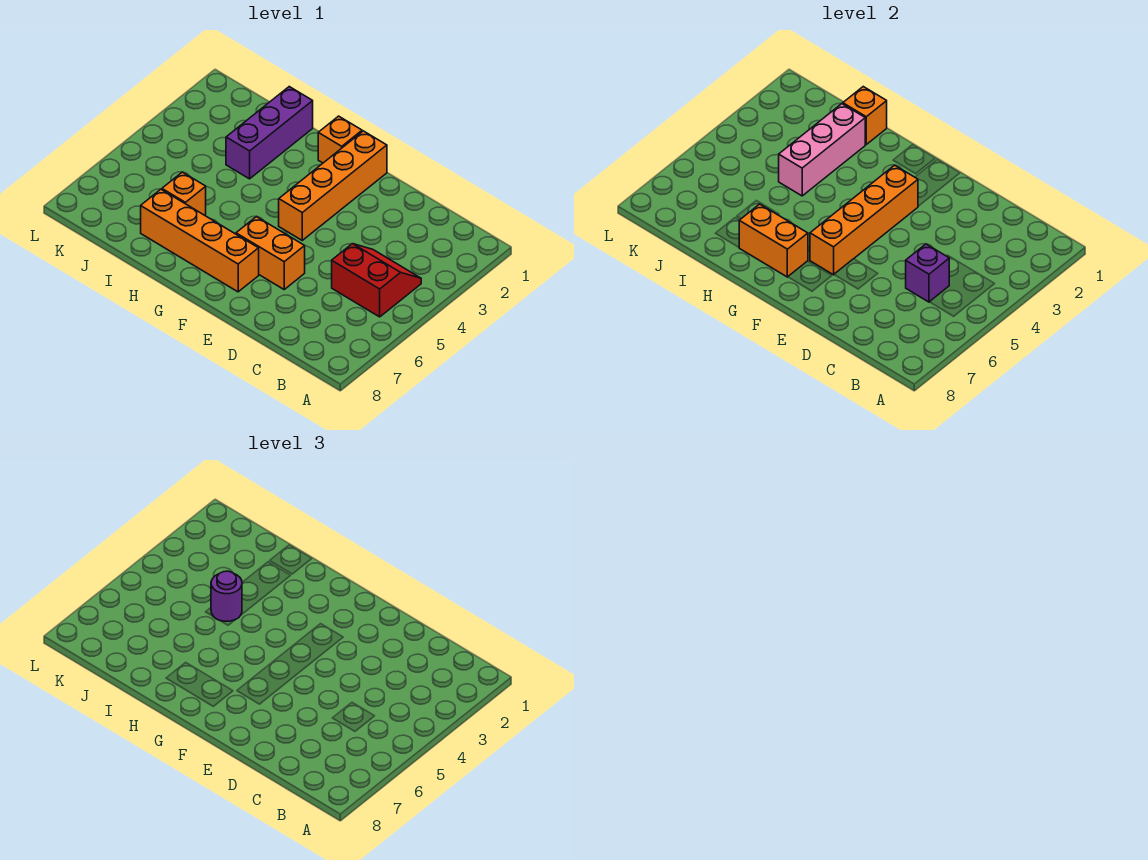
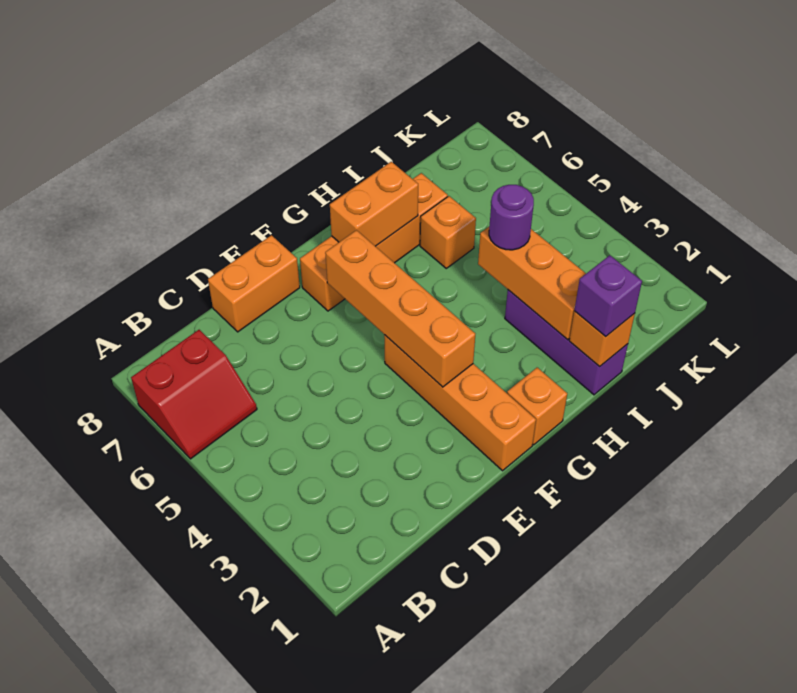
red 2x2 slope [332,244,421,317] -> red 2x2 slope moved to [131,330,257,459]
purple 1x1 brick [906,244,949,302] -> purple 1x1 brick moved to [574,255,642,337]
orange 1x2 brick [236,217,305,289] -> orange 1x2 brick moved to [208,235,300,332]
pink 1x3 brick [779,104,866,196] -> orange 1x3 brick [478,227,586,340]

